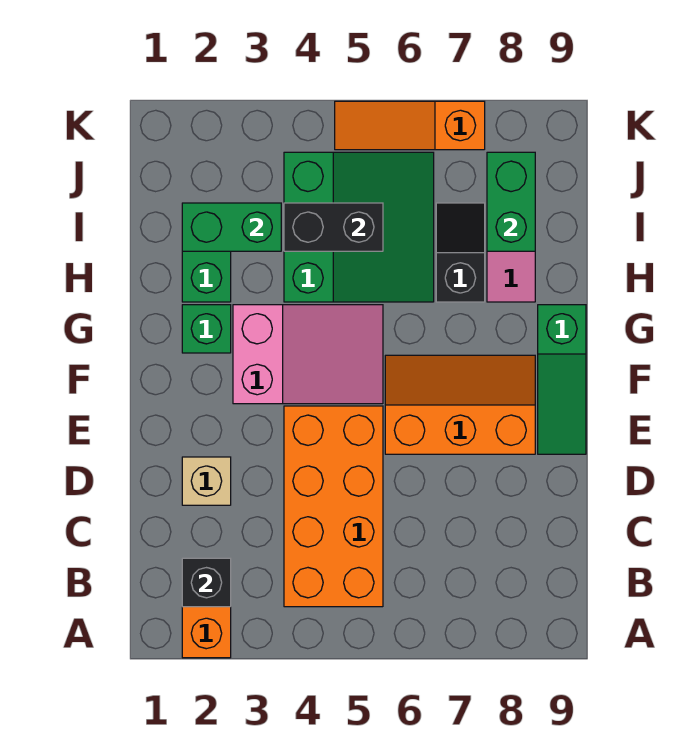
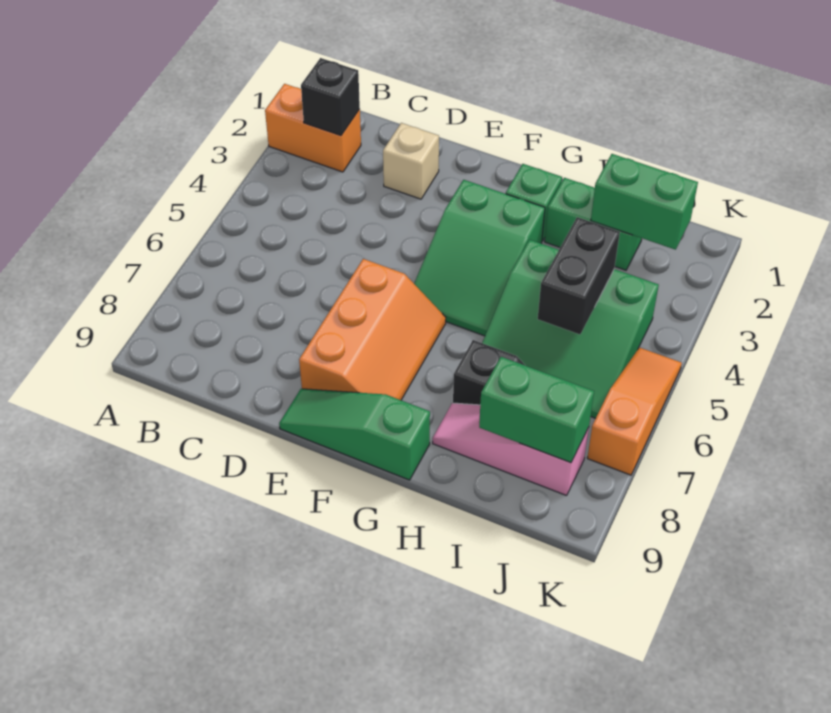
orange 2x4 brick [284,406,383,607] -> none
pink 2x3 slope [233,305,383,404] -> green 2x3 slope [414,180,545,336]
green 1x2 brick [182,203,281,251] -> green 1x2 brick turned to [591,154,698,250]

